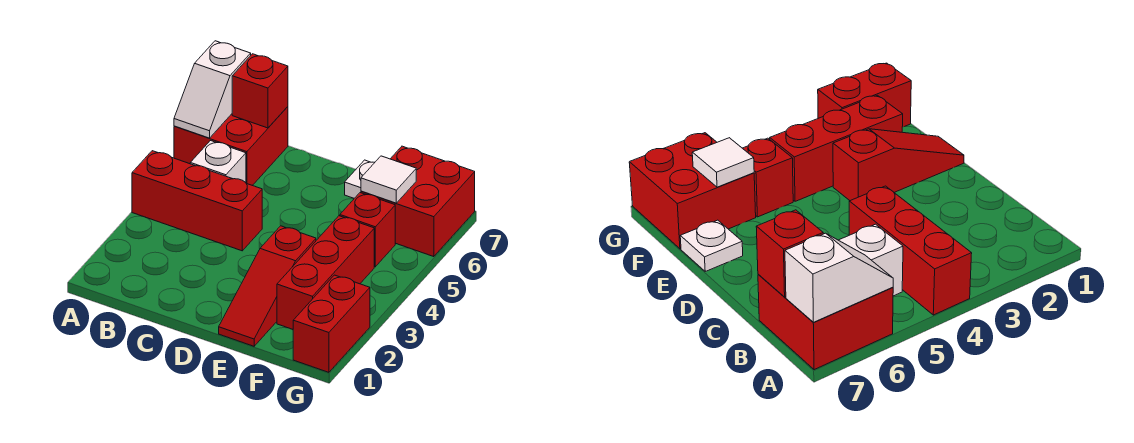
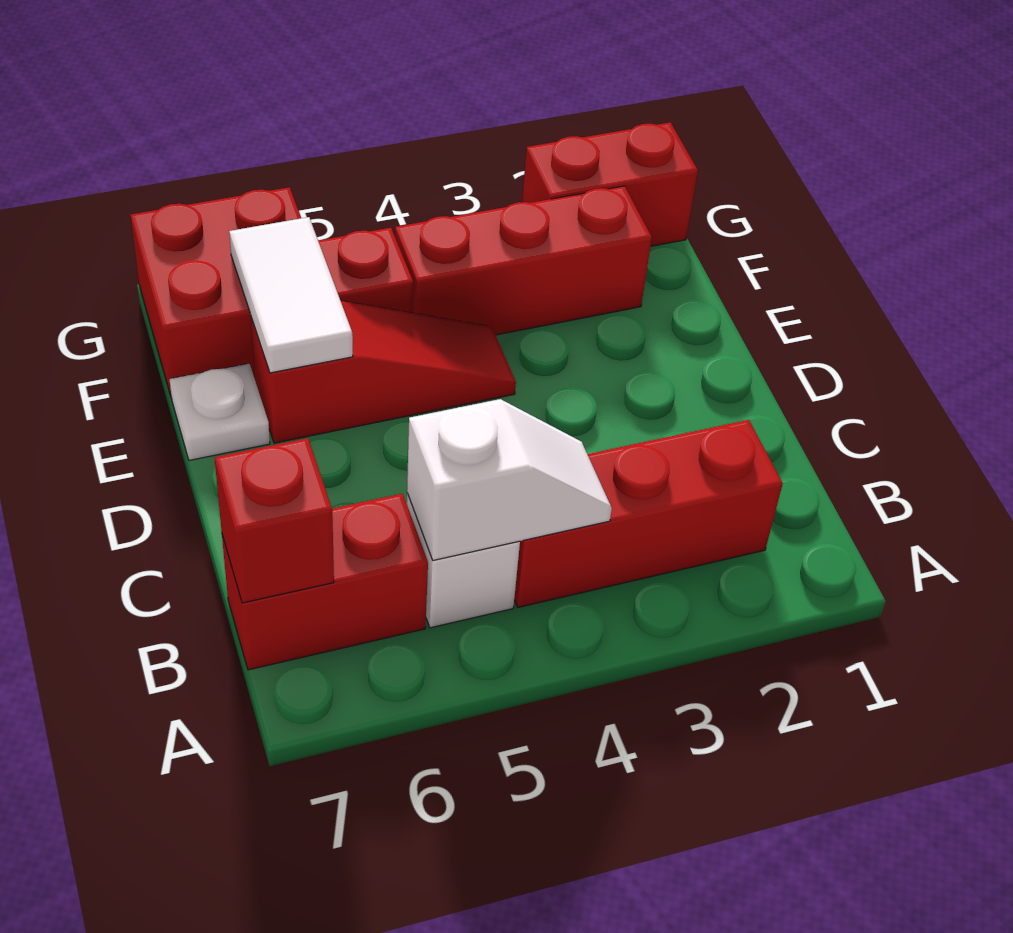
red 1x3 brick [132,151,262,251] -> red 1x3 brick turned to [514,420,783,607]
red 2x2 brick [174,107,288,186] -> red 1x2 brick [222,494,428,670]
white 1x2 slope [174,41,251,138] -> white 1x2 slope moved to [407,399,612,560]
red 1x3 slope [219,226,316,346] -> red 1x3 slope moved to [251,301,516,443]
white 1x1 tile [361,156,416,203] -> white 1x2 tile [229,217,353,373]

